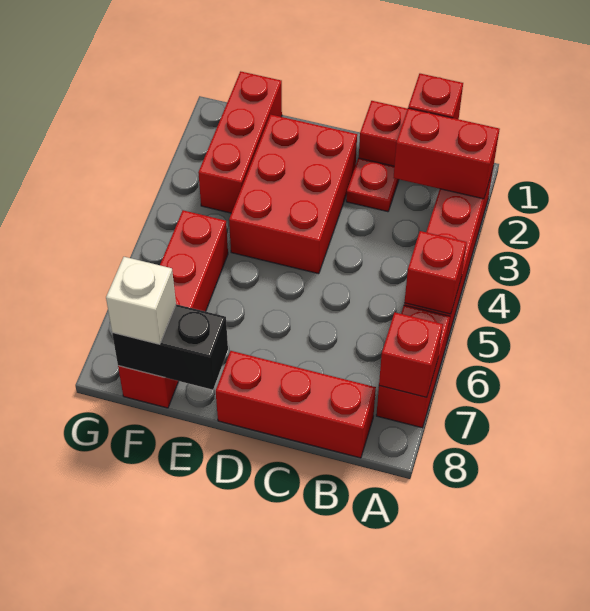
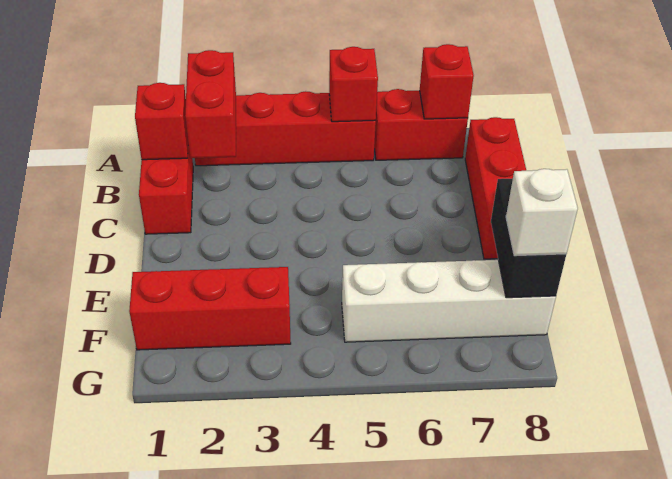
red 1x1 plate [346,158,399,212] -> none
red 2x3 brick [229,115,357,274] -> none
red 1x4 brick [118,210,228,408] -> white 1x4 brick [342,260,556,342]

